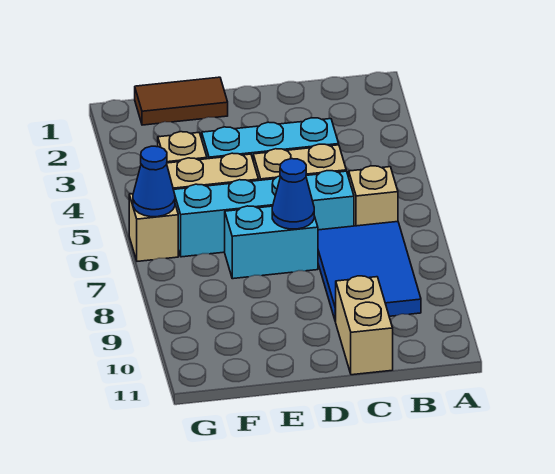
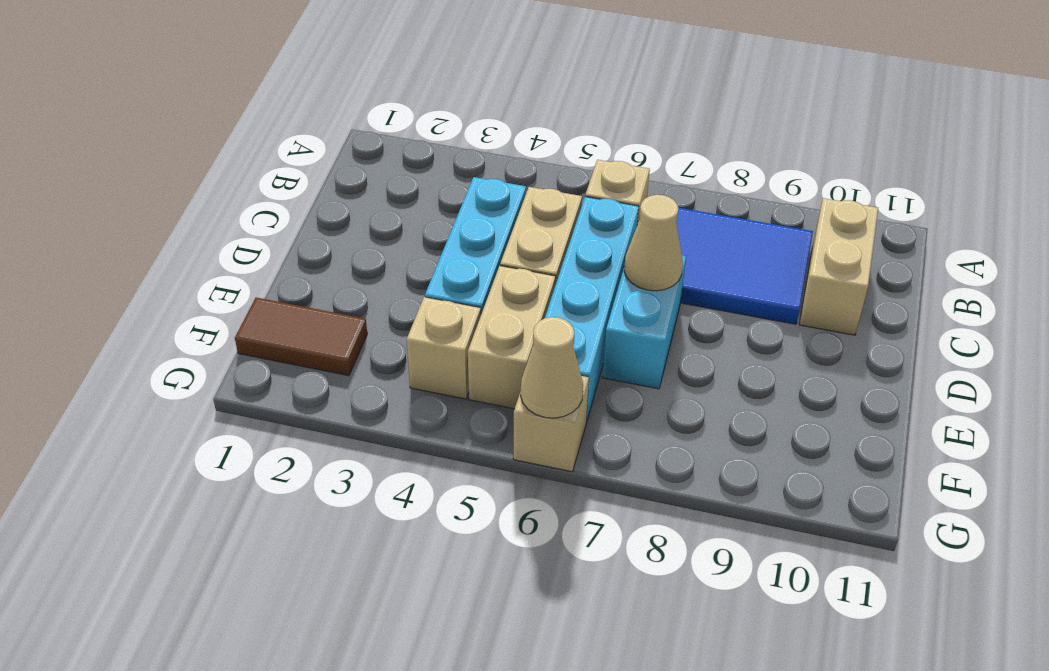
tan 1x2 brick [335,276,393,375] -> tan 1x2 brick turned to [799,198,878,335]
blue 1x1 cone [272,159,314,229] -> tan 1x1 cone [624,195,683,291]
brown 1x2 tile [135,77,228,125] -> brown 1x2 tile turned to [235,298,367,376]
blue 1x1 cone [133,146,175,217] -> tan 1x1 cone [521,317,583,418]

